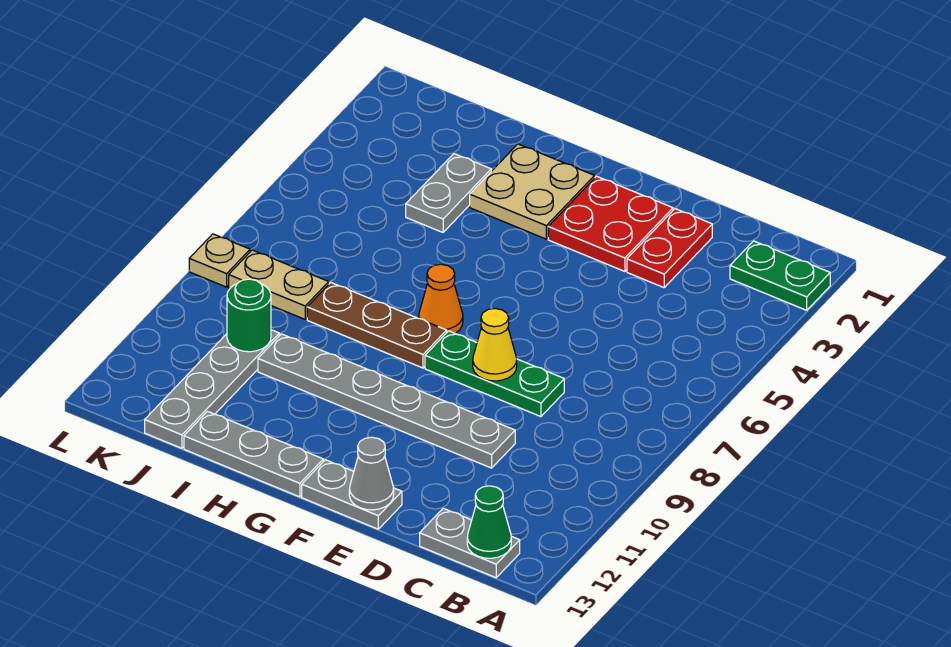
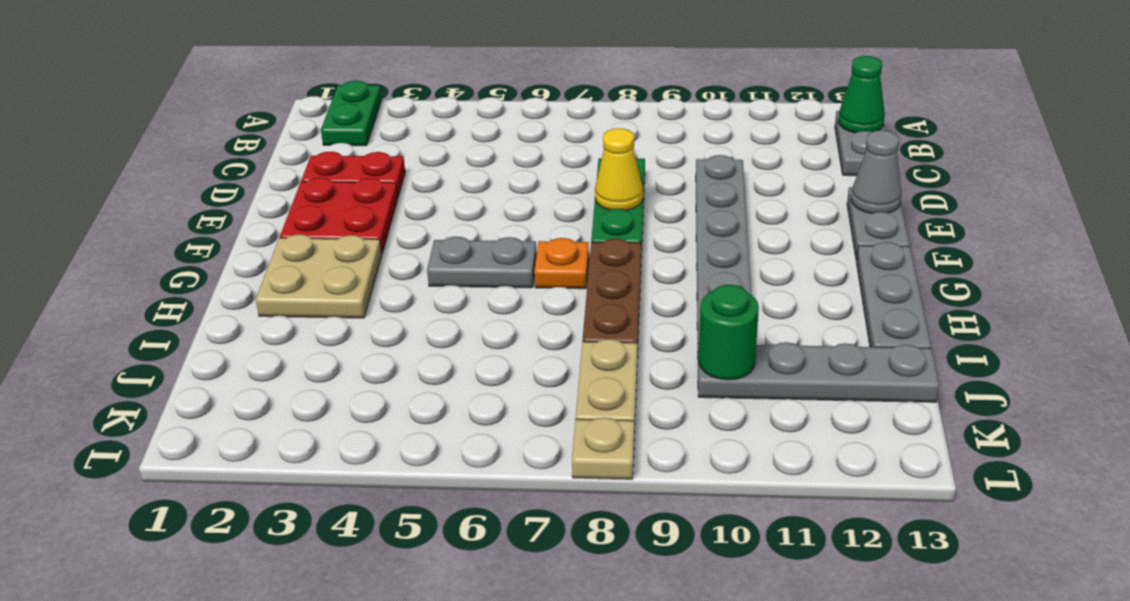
orange 1x1 cone [419,264,463,333] -> orange 1x1 plate [534,238,589,289]
grey 1x2 plate [406,154,491,232] -> grey 1x2 plate moved to [427,236,537,288]

